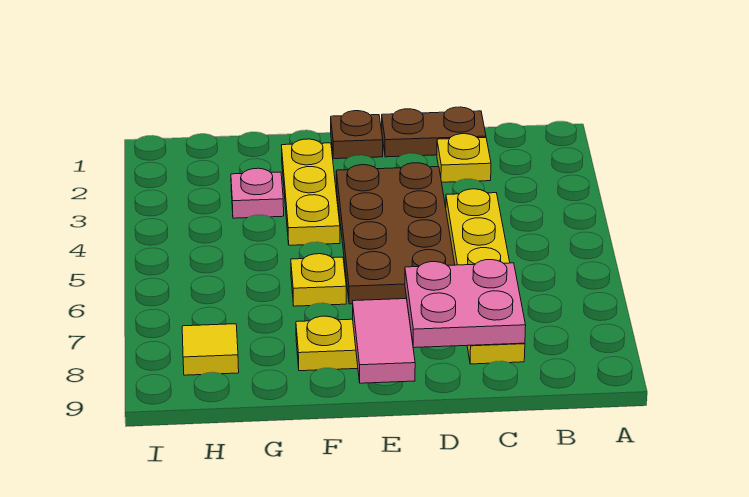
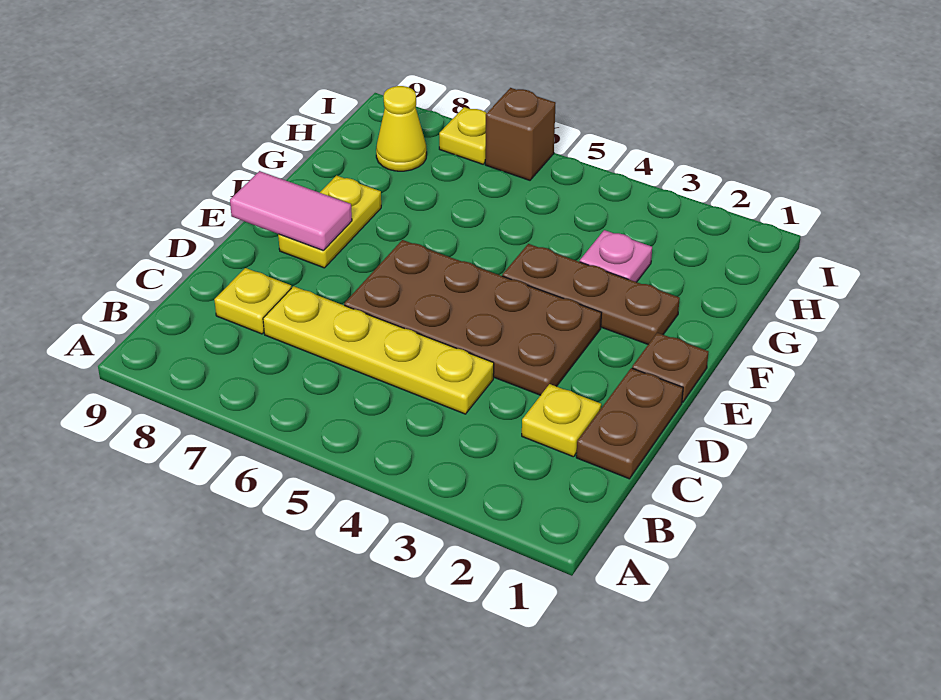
pink 2x2 plate [405,260,526,348] -> none
yellow 1x3 plate [282,139,340,245] -> brown 1x3 plate [502,244,680,344]
yellow 1x1 plate [291,254,346,306] -> yellow 1x1 plate moved to [439,107,486,164]
yellow 1x1 tile [182,324,239,375] -> yellow 1x1 cone [376,86,427,171]
none -> brown 1x1 brick [485,88,556,180]

